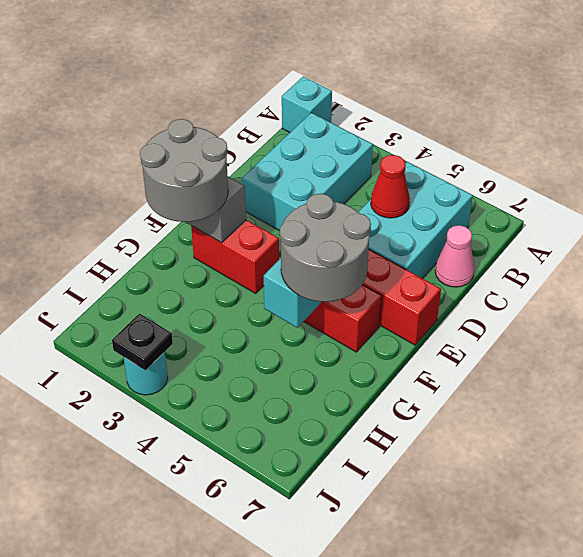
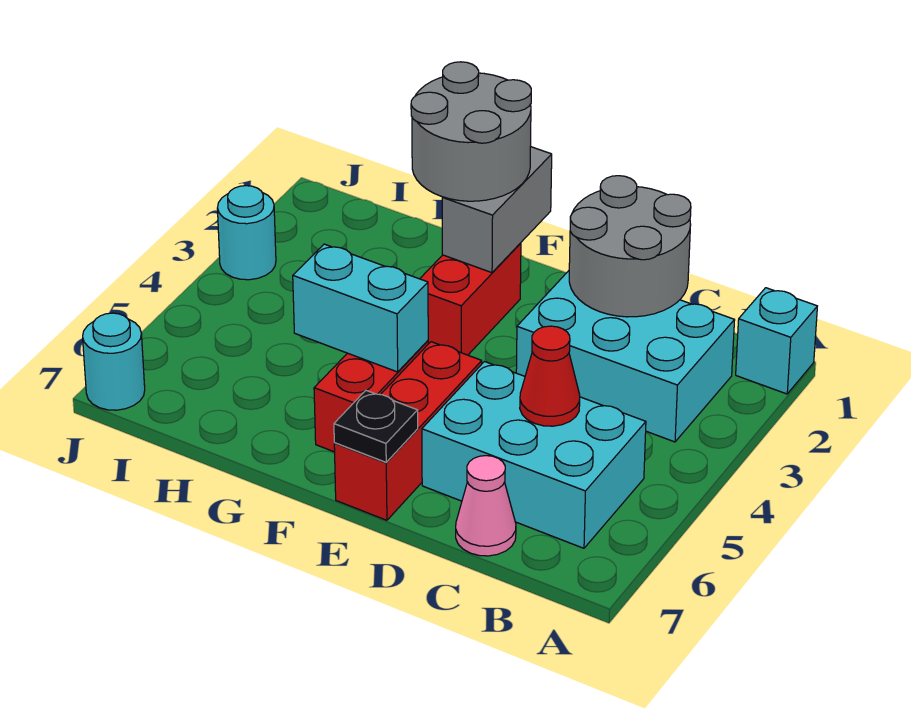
grey 2x2 round brick [280,193,371,302] -> grey 2x2 round brick moved to [569,176,691,317]
black 1x1 plate [112,313,173,370] -> black 1x1 plate moved to [334,390,418,462]
none -> cyan 1x1 round brick [83,313,145,410]

